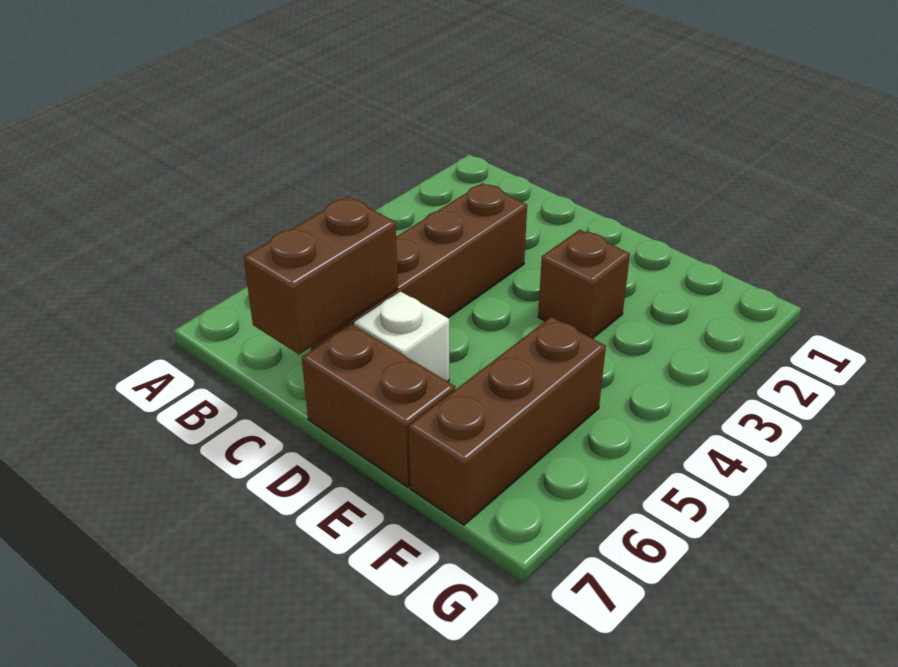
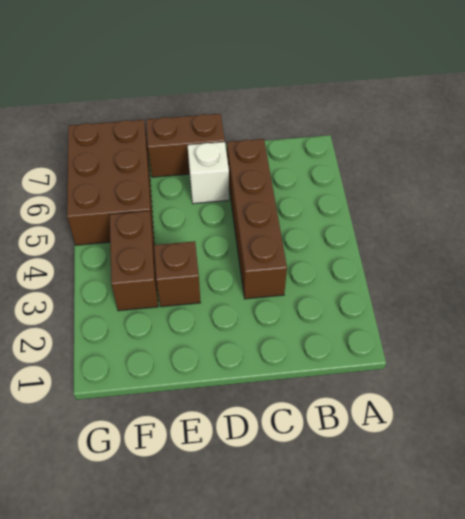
brown 1x2 brick [244,197,398,354] -> brown 1x2 brick moved to [110,211,158,311]
brown 1x3 brick [409,317,606,525] -> brown 2x3 brick [67,120,154,245]

